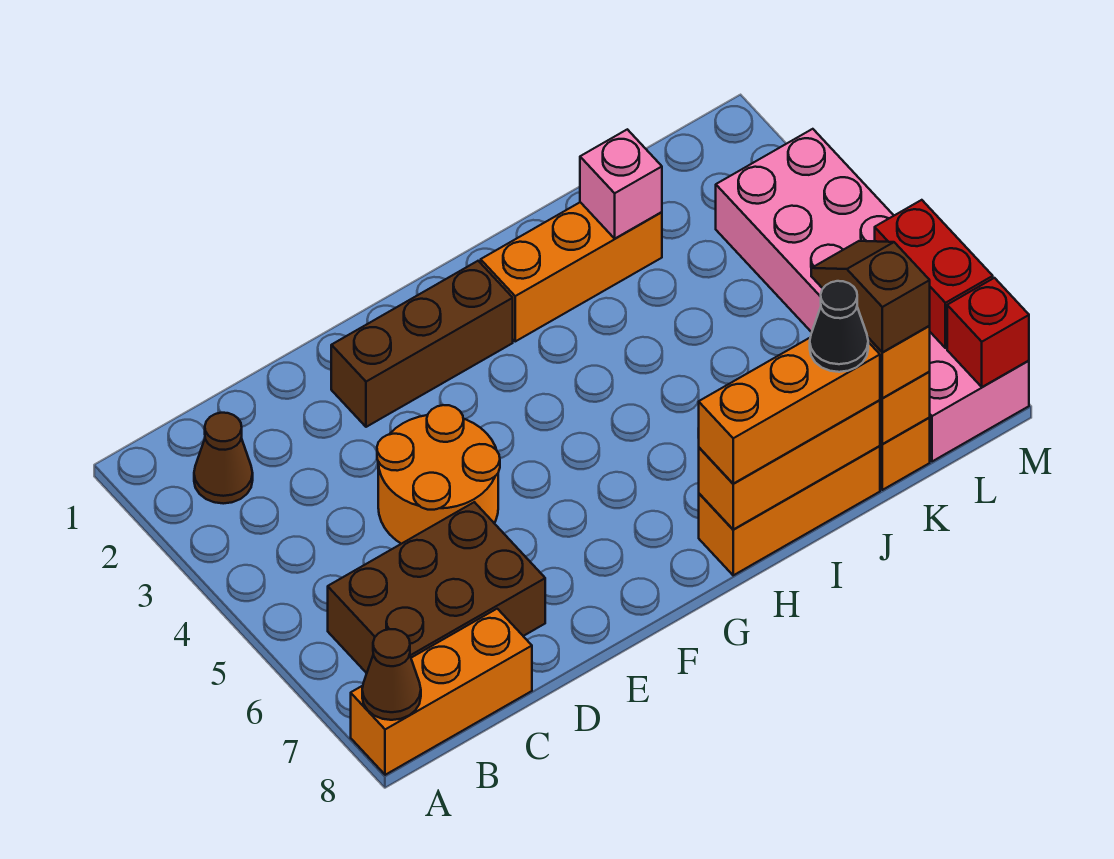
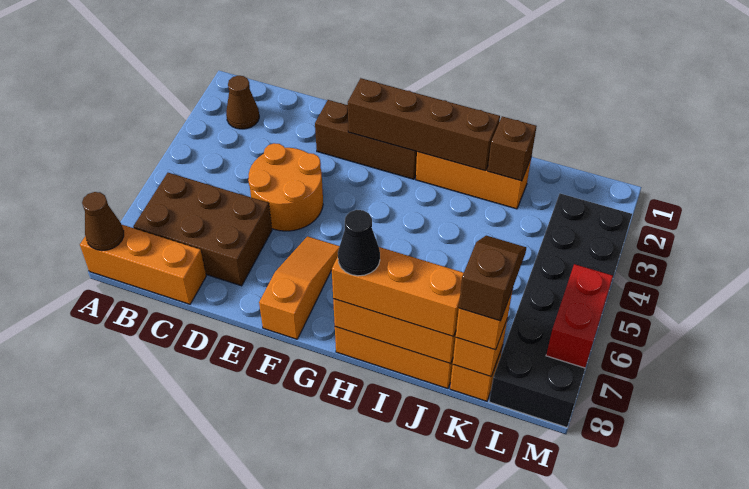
none -> brown 1x4 brick [348,78,500,171]
none -> orange 1x3 slope [259,236,340,339]
pink 1x1 brick [580,129,662,238] -> brown 1x1 brick [488,116,537,181]
black 1x1 cone [810,281,868,372] -> black 1x1 cone moved to [338,210,380,276]
pink 2x6 brick [716,129,1029,461] -> black 2x6 brick [489,194,632,427]
red 1x1 brick [947,278,1029,387] -> none

